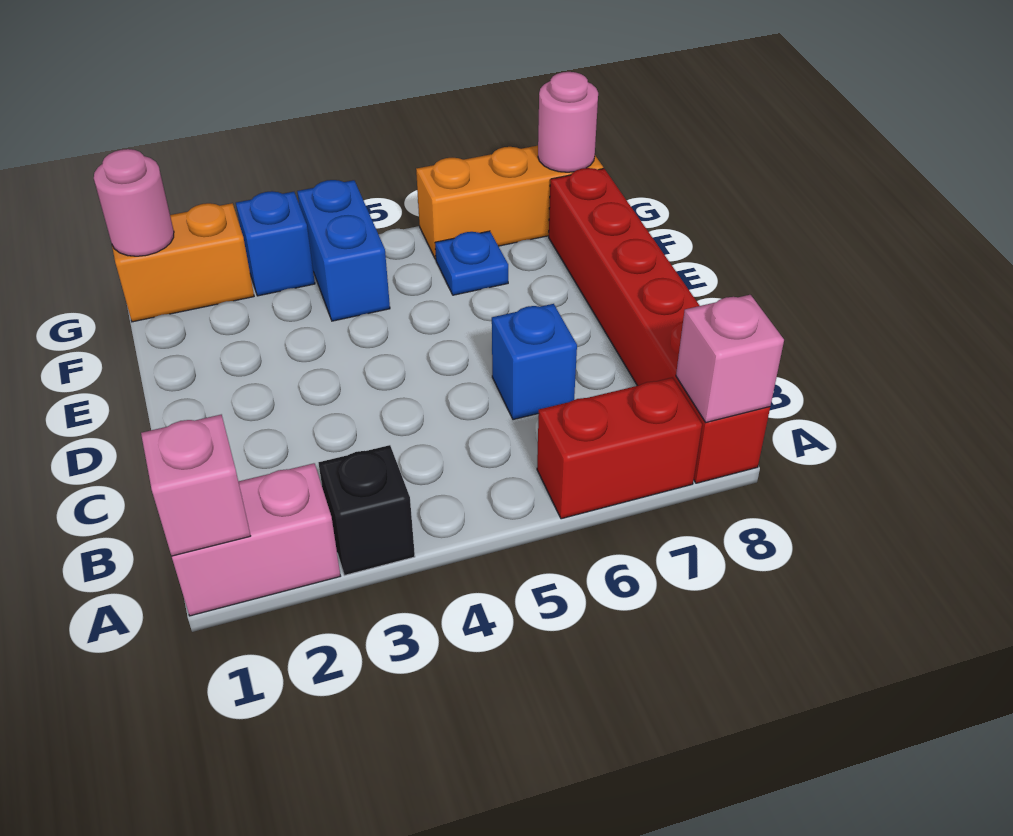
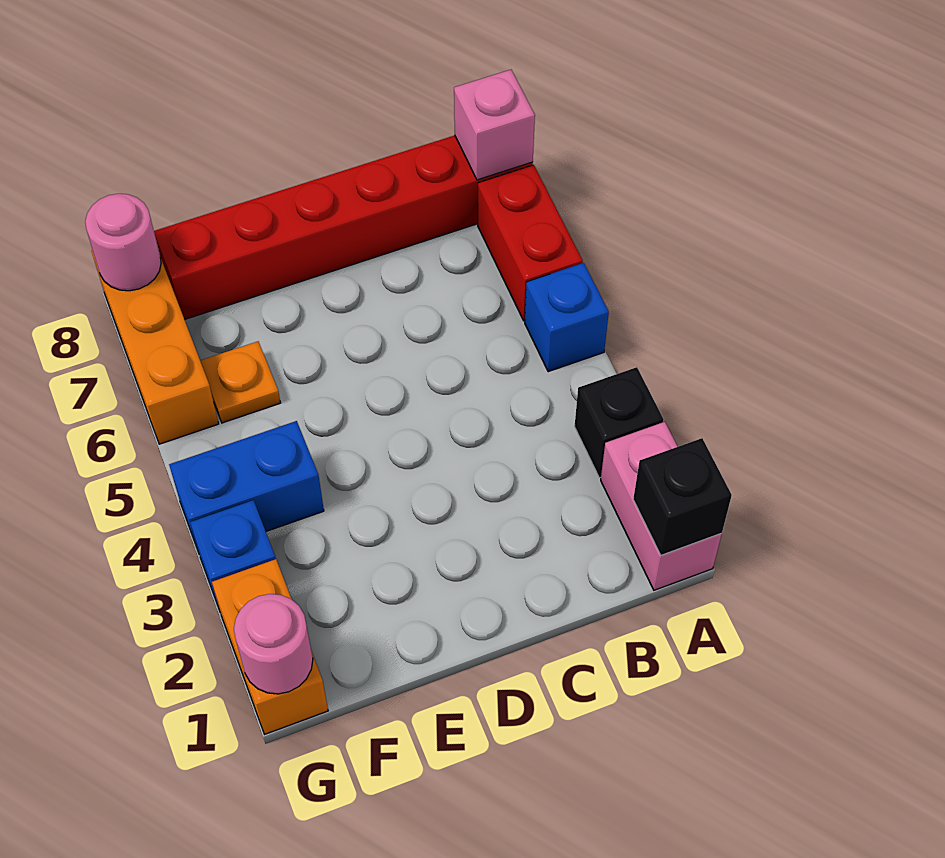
pink 1x1 brick [141,415,250,556] -> black 1x1 brick [633,438,732,555]
blue 1x1 brick [492,304,577,420] -> blue 1x1 brick moved to [525,263,609,372]
blue 1x1 plate [435,231,508,295] -> orange 1x1 plate [200,341,280,423]

